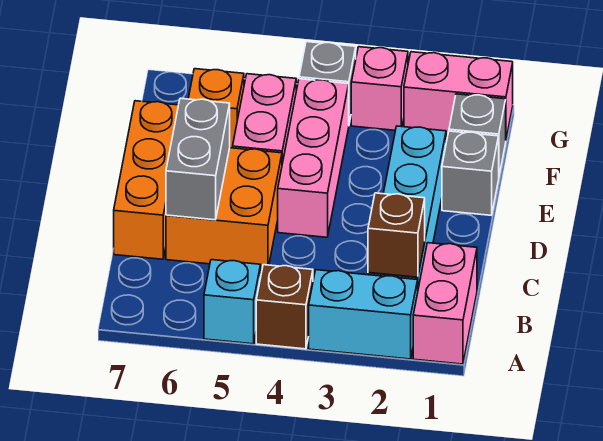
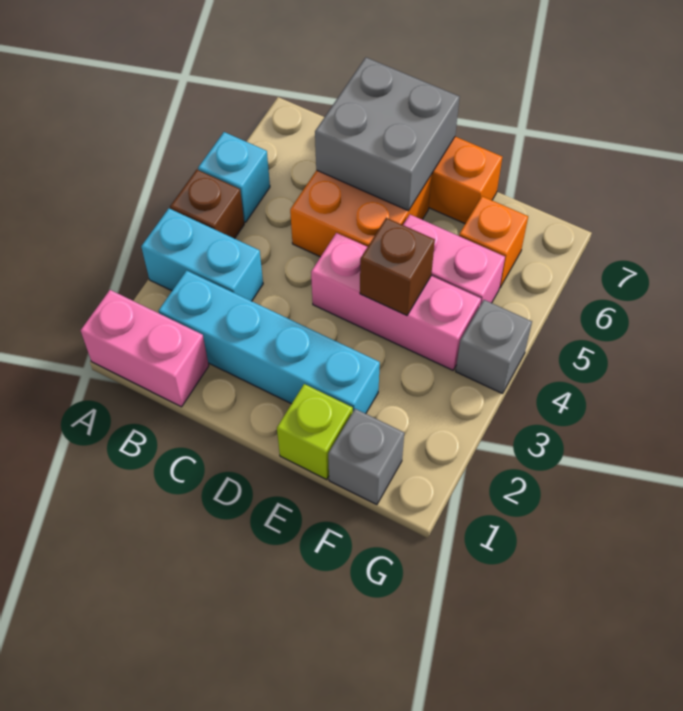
cyan 1x2 brick [309,270,418,359] -> cyan 1x2 brick turned to [141,209,263,301]
brown 1x1 brick [368,193,425,277] -> brown 1x1 brick moved to [360,218,435,316]
grey 1x2 brick [166,98,230,220] -> grey 2x2 brick [315,57,459,211]
grey 1x1 brick [442,131,499,215] -> lime 1x1 brick [277,384,353,479]
pink 1x2 brick [404,52,513,139] -> none
pink 1x1 brick [351,47,408,130] -> none

